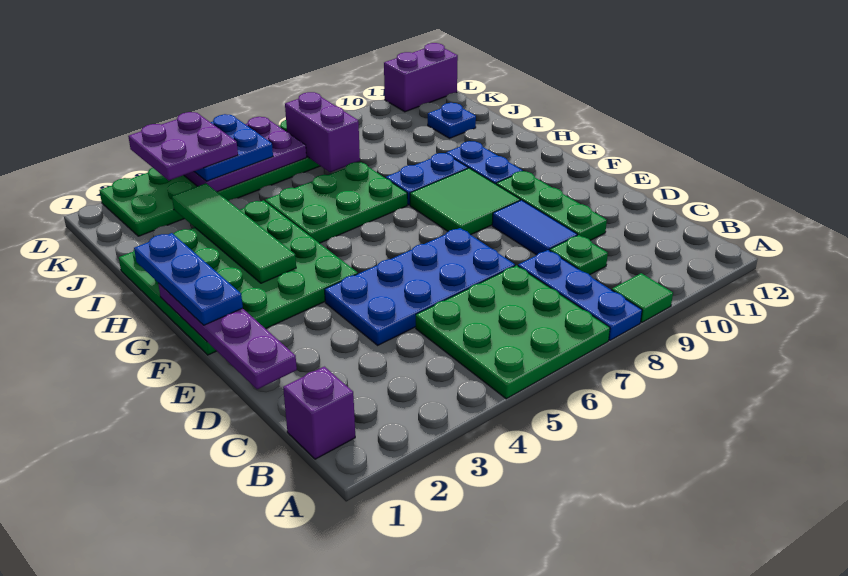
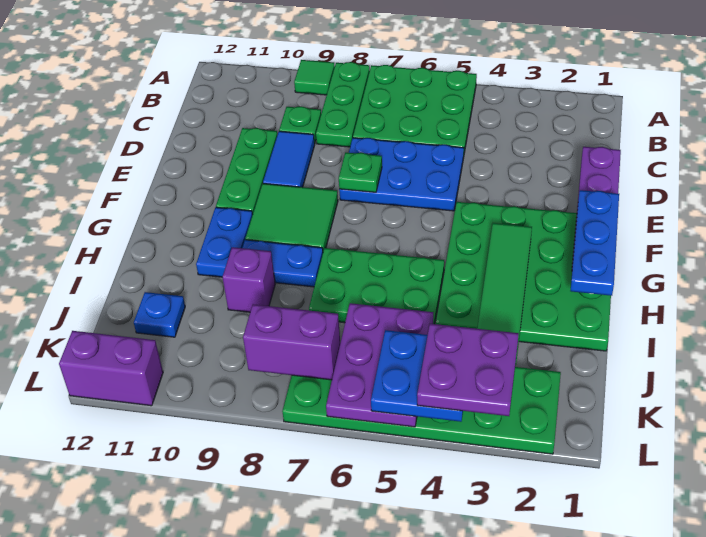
blue 1x3 plate [518,250,642,340] -> green 1x3 plate [316,62,370,147]
purple 1x1 brick [283,367,355,459] -> purple 1x1 brick moved to [223,247,275,312]
blue 2x4 plate [325,228,515,345] -> blue 2x3 plate [339,138,464,211]
none -> green 1x1 plate [339,152,382,192]
purple 1x2 brick [285,92,360,172] -> purple 1x2 brick turned to [243,304,340,380]
purple 2x3 plate [184,117,307,192] -> purple 2x3 plate turned to [326,303,433,427]

